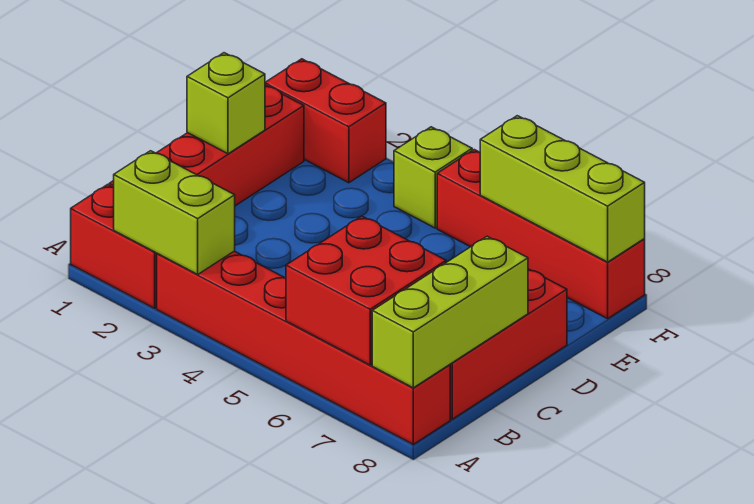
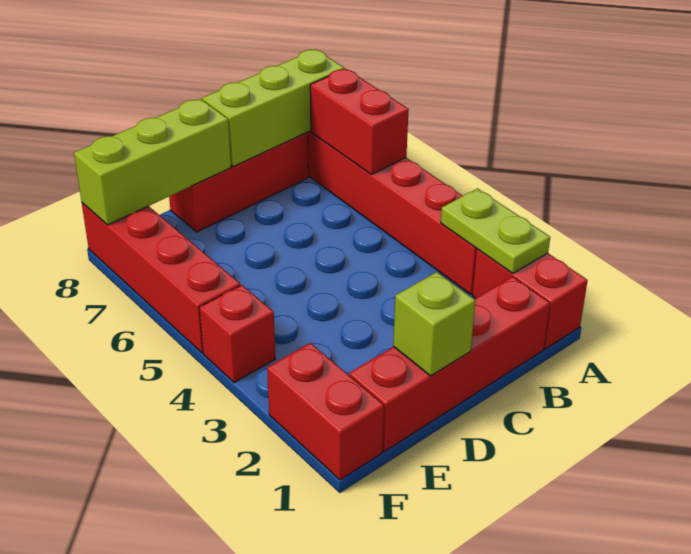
lime 1x2 brick [114,151,235,274] -> lime 1x2 plate [441,188,550,273]
red 2x2 brick [286,216,446,365] -> red 1x2 brick [310,69,409,175]
lime 1x1 brick [394,127,472,228] -> red 1x1 brick [199,285,275,382]
lime 1x3 brick [480,116,645,262] -> lime 1x3 brick turned to [74,99,231,225]

